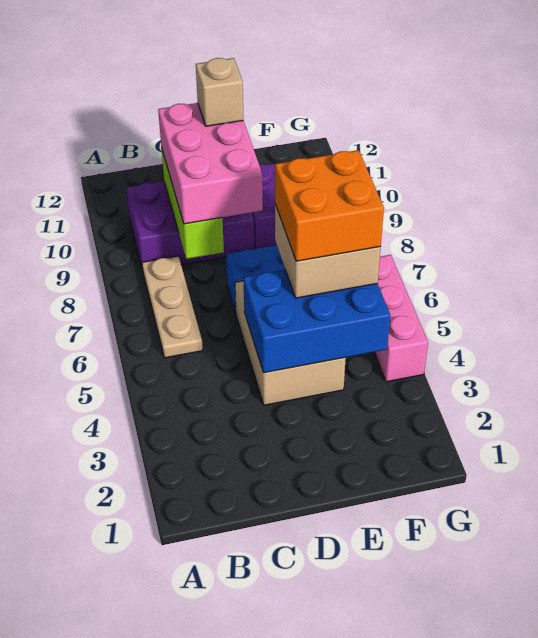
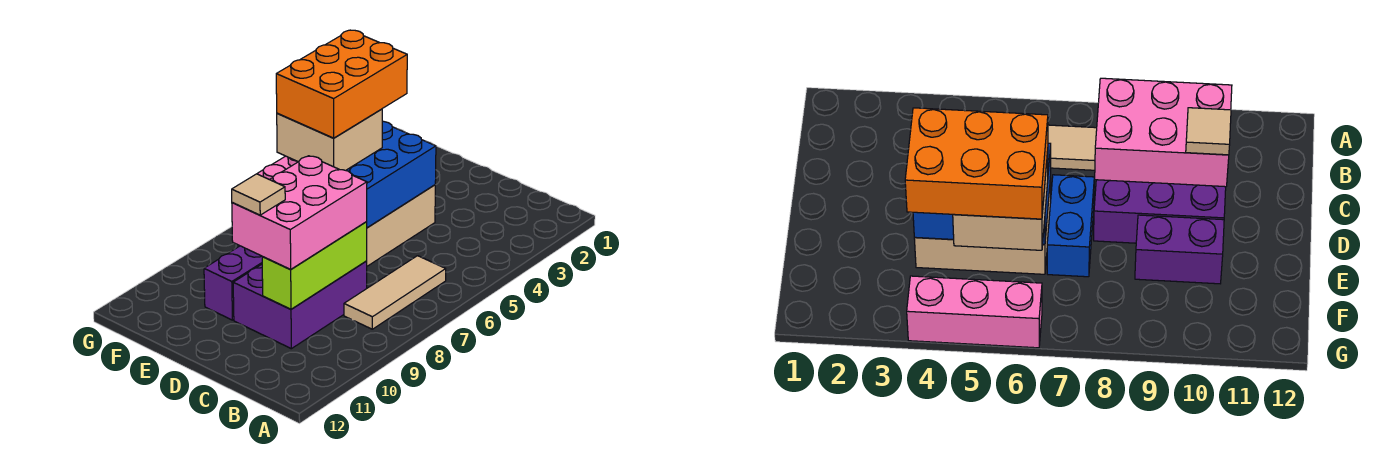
tan 1x3 plate [142,256,203,358] -> tan 1x3 tile [344,256,446,329]
purple 2x3 brick [126,181,254,269] -> purple 2x3 brick turned to [233,261,367,349]
blue 2x3 brick [243,270,390,373] -> blue 2x3 brick turned to [346,121,436,228]
tan 1x1 brick [196,58,243,126] -> tan 1x1 tile [232,174,285,215]
orange 2x2 brick [275,150,384,261] -> orange 2x3 brick [276,30,407,138]

